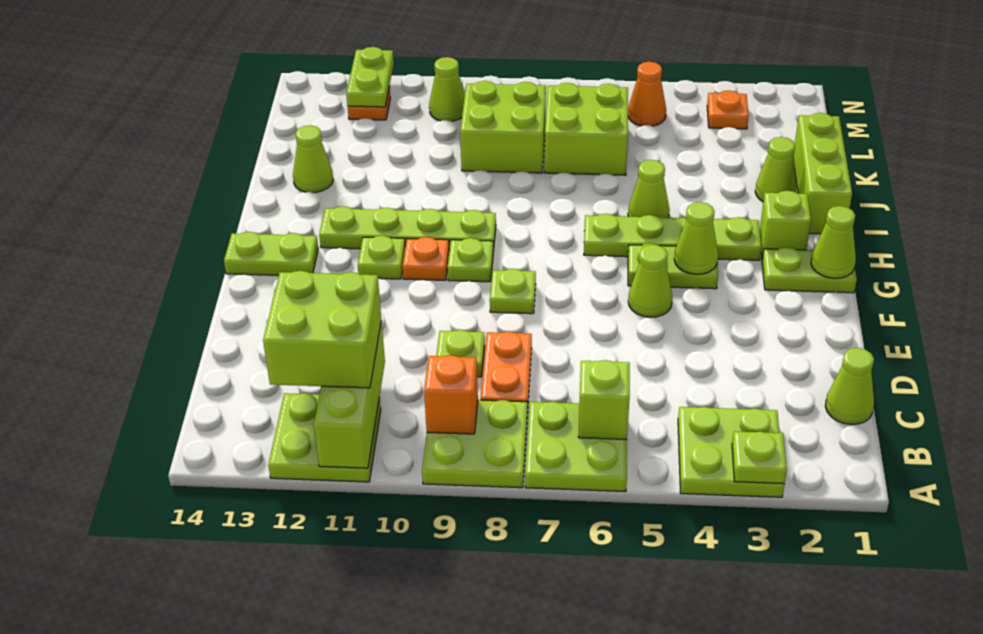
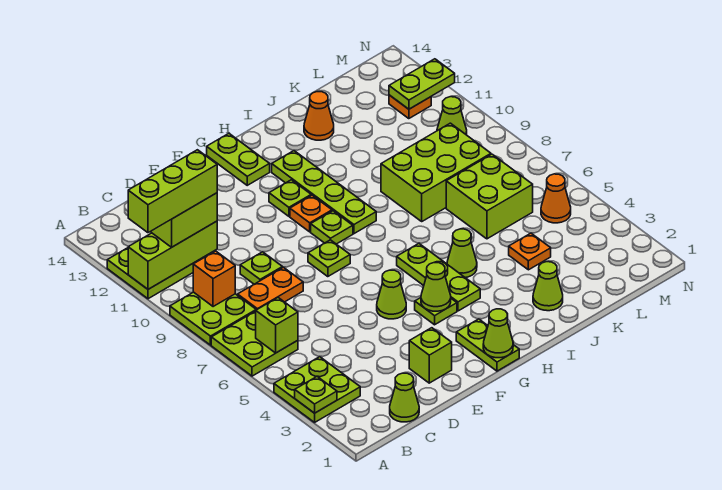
lime 1x2 plate [628,243,718,289] -> lime 1x1 plate [415,298,457,325]
lime 1x1 brick [760,191,811,258] -> lime 1x1 brick moved to [409,328,452,383]
lime 1x4 plate [584,214,761,260] -> lime 1x3 plate [397,244,480,311]
lime 1x3 brick [793,113,852,234] -> lime 1x3 brick moved to [128,150,217,233]
lime 1x1 cone [293,125,333,193] -> orange 1x1 cone [304,91,334,140]
lime 2x2 brick [460,81,546,173] -> lime 2x3 brick [381,123,491,221]
orange 1x1 plate [707,91,749,129] -> orange 1x1 plate moved to [509,233,551,270]

